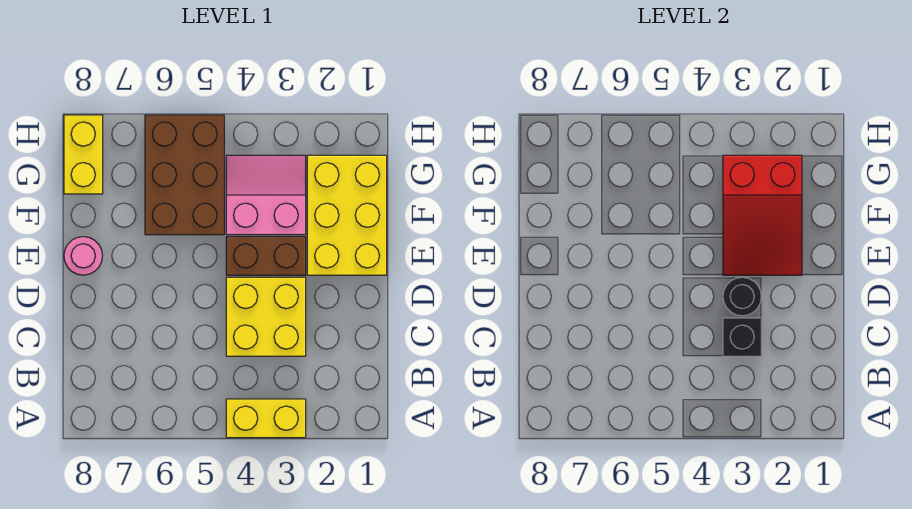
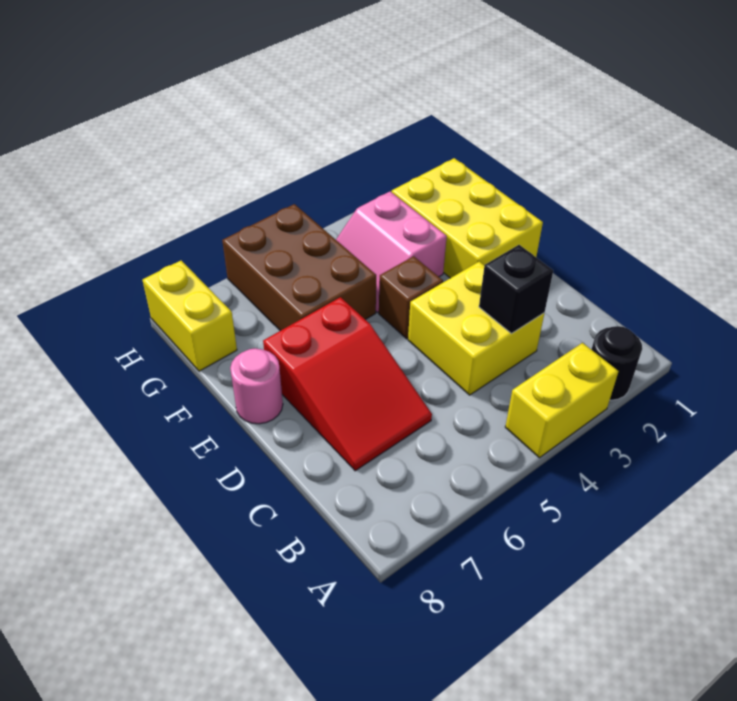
black 1x1 round brick [723,277,761,316] -> black 1x1 round brick moved to [591,326,642,400]
red 2x3 slope [723,155,802,275] -> red 2x3 slope moved to [263,297,432,471]
brown 1x2 brick [226,237,306,275] -> brown 1x1 brick [379,256,443,339]
pink 2x2 slope [226,155,306,235] -> pink 2x2 slope turned to [336,191,447,312]

